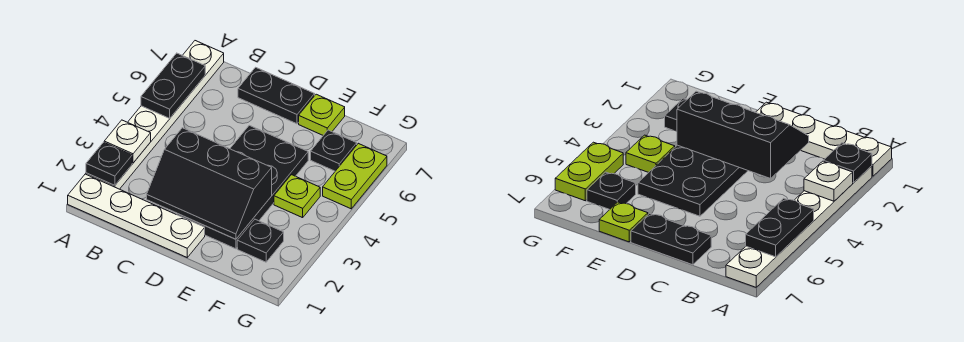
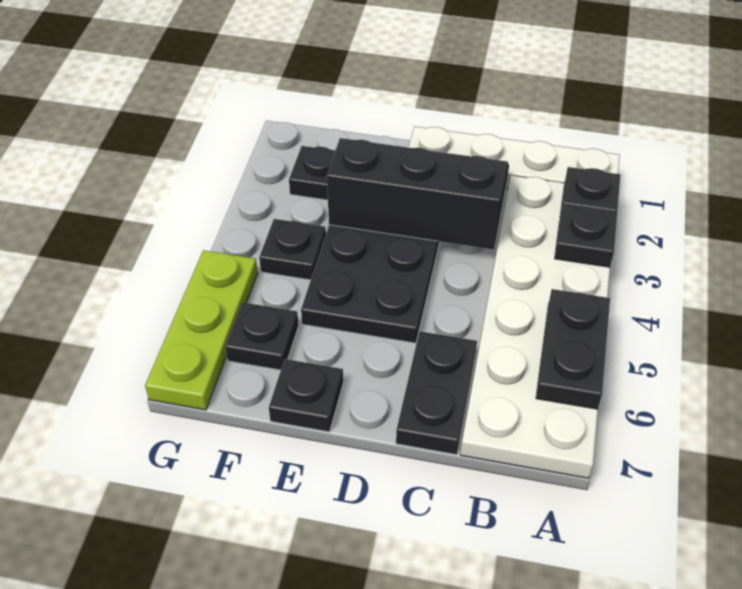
white 1x6 plate [86,41,224,189] -> white 2x6 plate [460,176,610,478]
white 1x1 plate [104,120,151,163] -> black 1x1 plate [555,205,617,267]
black 1x2 plate [238,67,315,124] -> black 1x2 plate turned to [396,331,477,455]
lime 1x1 plate [299,94,345,135] -> black 1x1 plate [269,359,343,432]
lime 1x1 plate [274,175,320,218] -> black 1x1 plate [259,219,326,280]
lime 1x2 plate [323,143,387,209] -> lime 1x3 plate [145,250,258,410]

